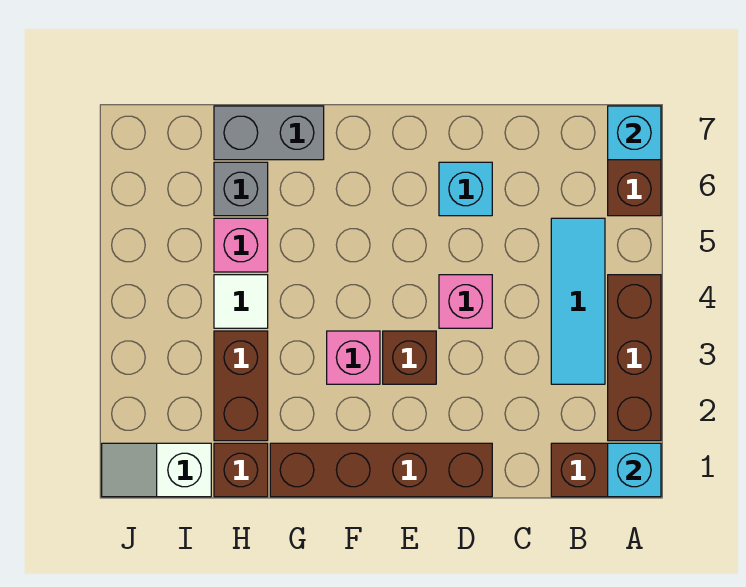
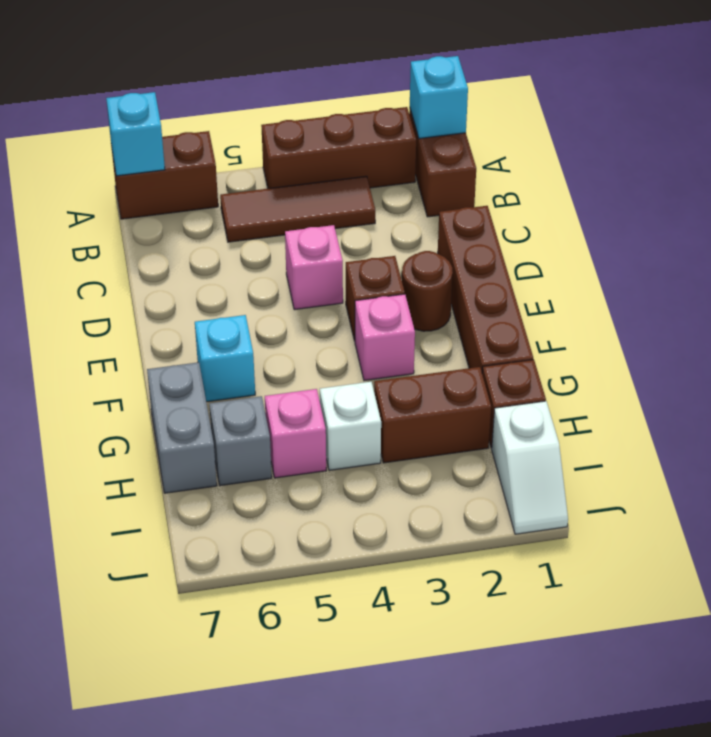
cyan 1x3 tile [551,218,605,384] -> brown 1x3 tile [220,176,375,242]
cyan 1x1 brick [439,162,492,216] -> cyan 1x1 brick moved to [195,315,255,402]
none -> brown 1x1 round brick [402,251,453,331]
white 1x1 tile [214,275,268,328] -> white 1x1 brick [320,382,381,470]

